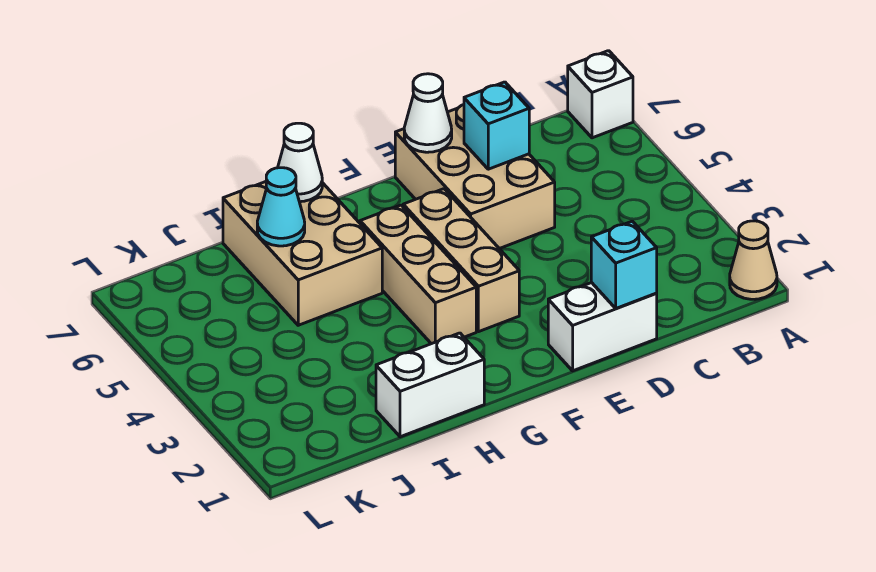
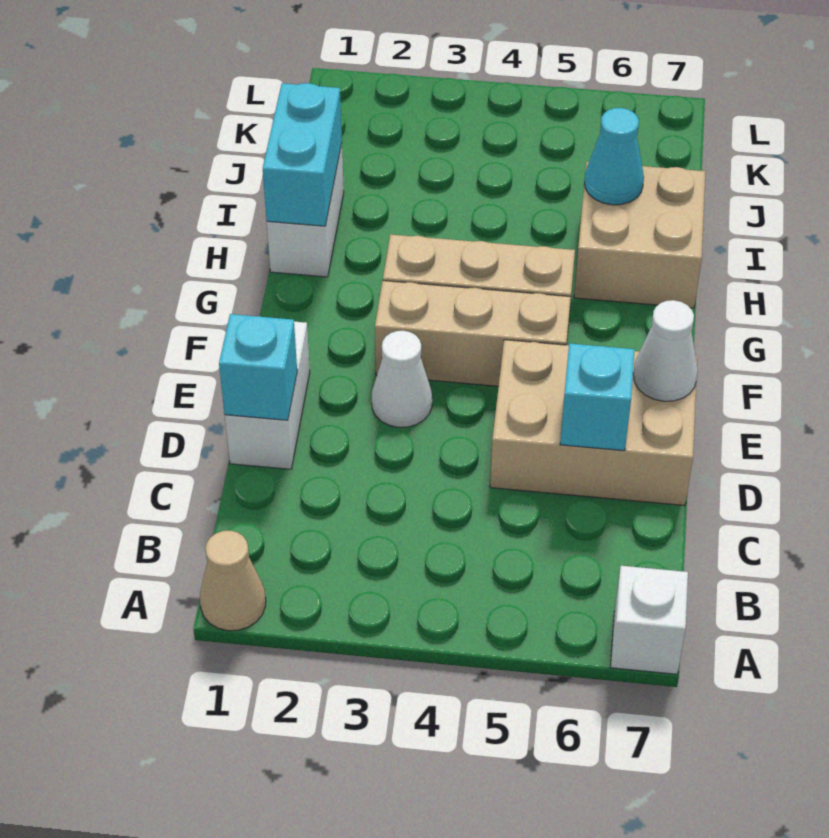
none -> cyan 1x2 brick [263,83,342,226]
tan 2x3 brick [223,182,382,325] -> tan 2x2 brick [574,162,706,308]
white 1x1 cone [278,123,322,202] -> white 1x1 cone moved to [372,331,432,427]

